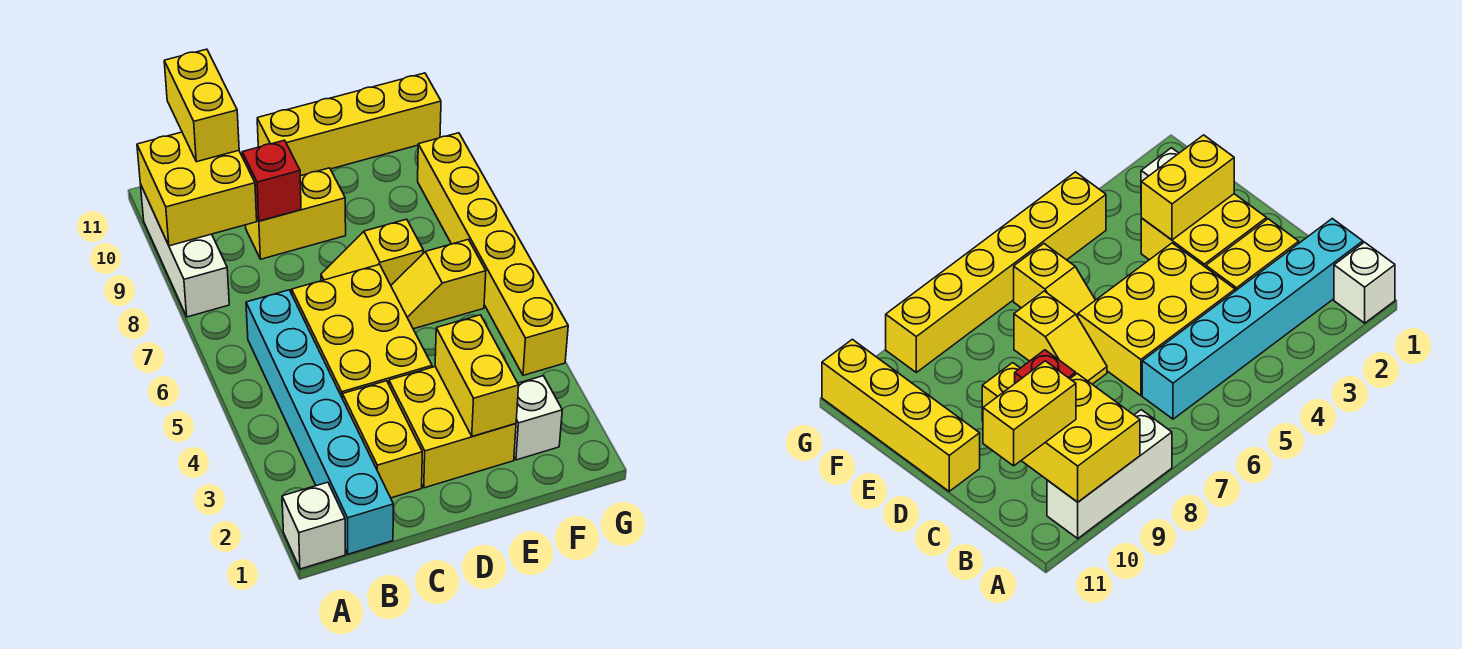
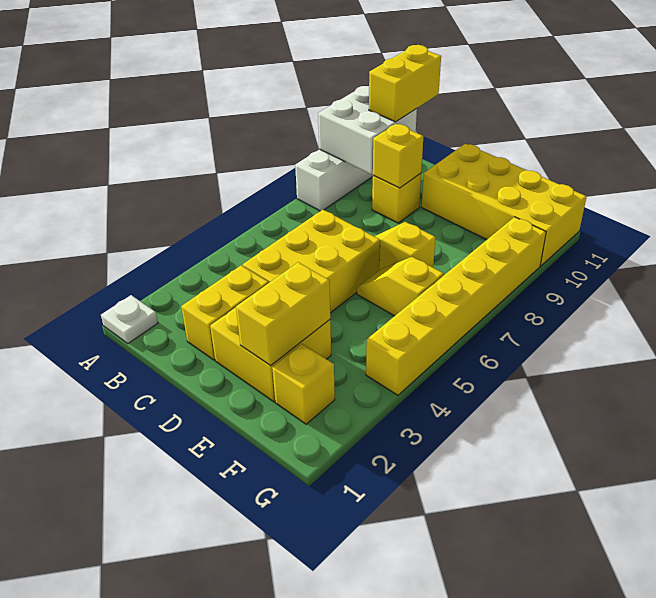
white 1x1 brick [282,482,346,569] -> white 1x1 plate [101,295,158,343]
yellow 2x2 brick [137,132,257,246] -> white 2x2 brick [318,86,417,174]
cyan 1x6 brick [246,290,393,554] -> none
yellow 1x2 brick [246,168,346,259] -> yellow 1x1 brick [372,173,421,223]
red 1x1 brick [242,140,301,221] -> yellow 1x1 brick [373,124,423,188]
yellow 1x4 brick [257,73,441,176] -> yellow 2x4 brick [422,144,587,266]
white 1x1 brick [514,376,562,460] -> yellow 1x1 brick [272,344,335,424]

